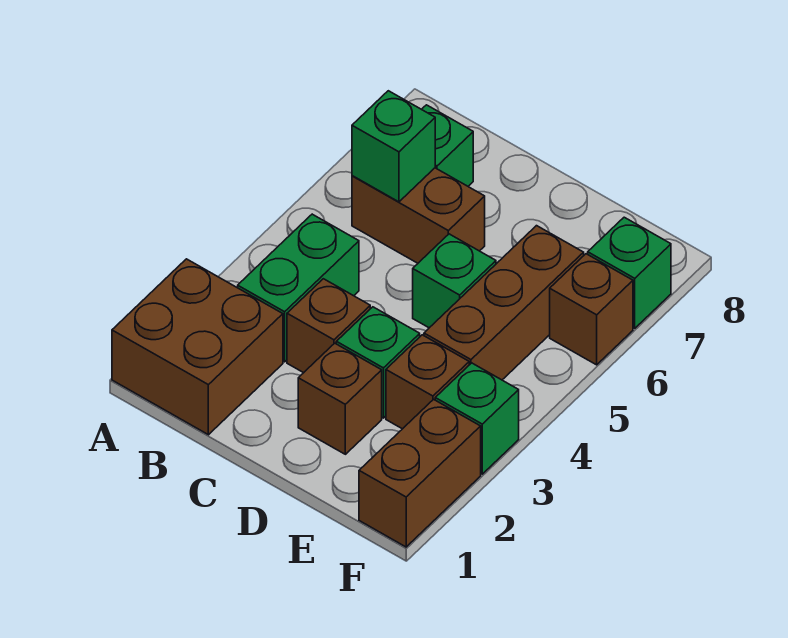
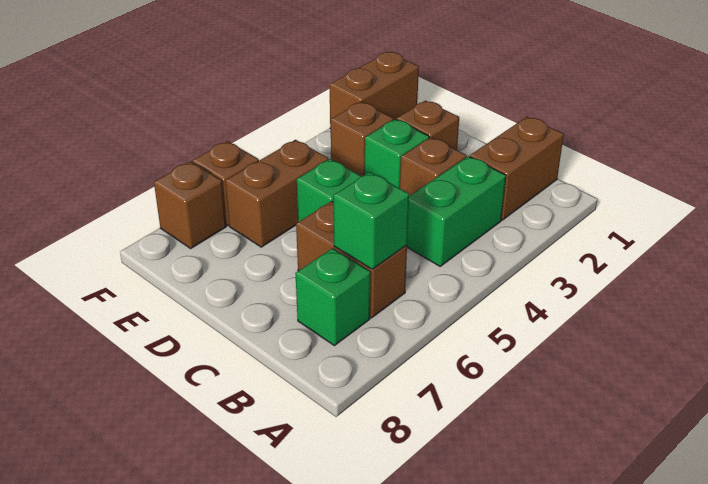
brown 2x2 brick [112,259,283,435] -> brown 1x2 brick [470,117,564,220]
brown 1x3 brick [424,226,584,380] -> brown 1x2 brick [225,140,328,247]
green 1x1 brick [435,363,519,474] -> none
green 1x1 brick [588,217,671,328] -> brown 1x1 brick [154,161,226,248]

